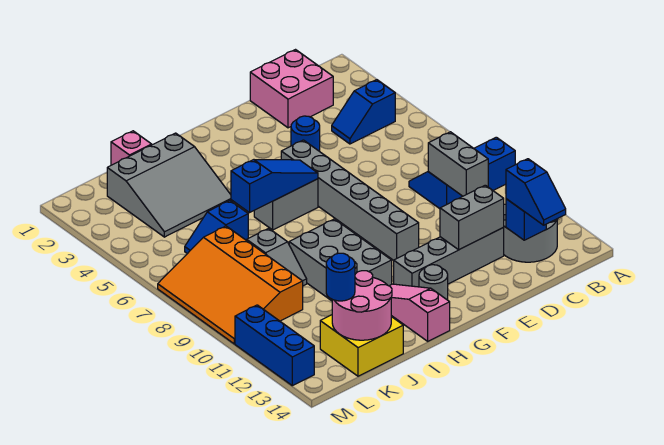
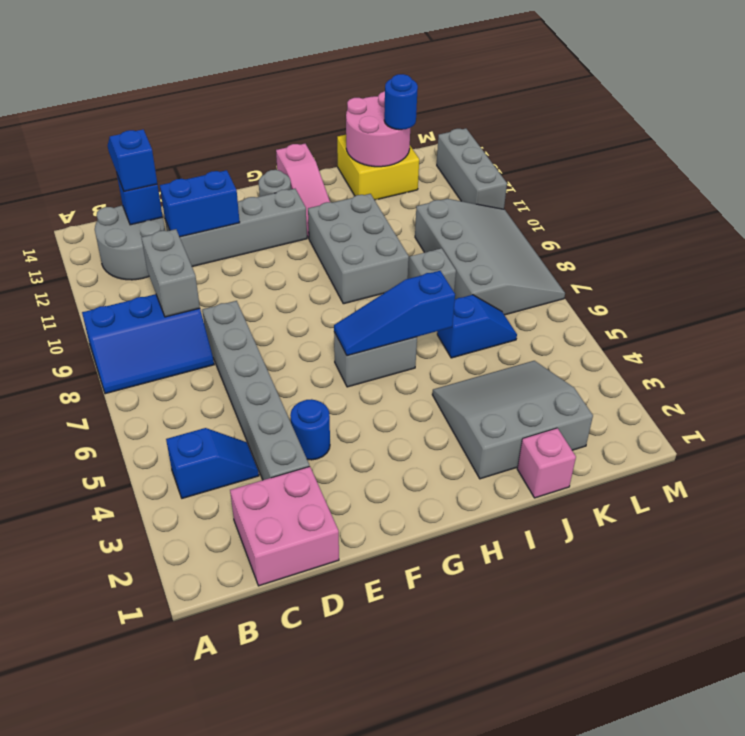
grey 1x2 brick [440,185,504,250] -> blue 1x2 brick [160,170,240,237]
grey 1x6 brick [281,140,419,260] -> grey 1x6 brick moved to [202,301,309,480]
orange 3x4 slope [158,226,303,344] -> grey 3x4 slope [415,199,565,315]
blue 1x3 brick [235,305,314,386] -> grey 1x3 brick [437,128,507,209]

